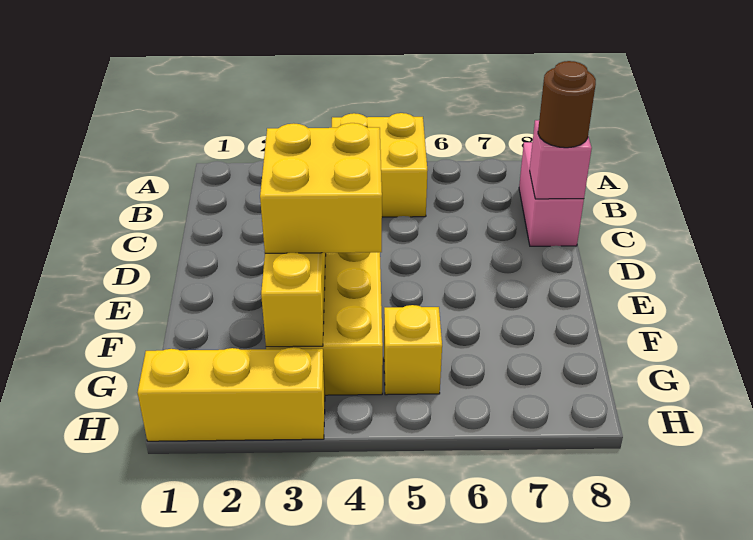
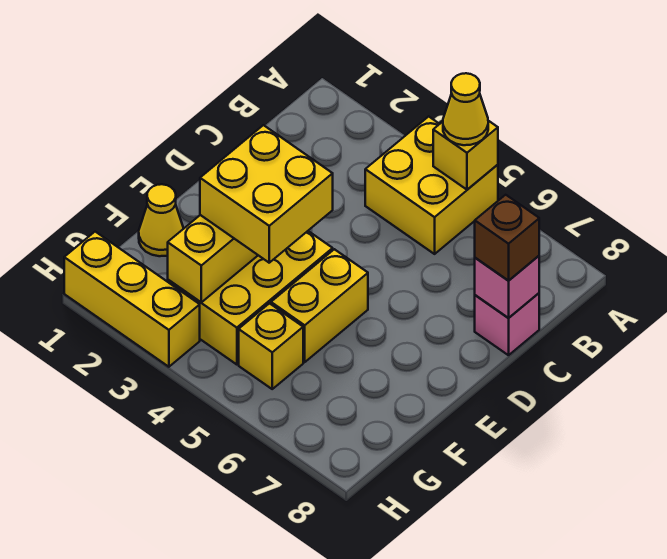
none -> yellow 1x1 brick [433,121,498,190]
none -> yellow 1x1 cone [443,73,488,145]
pink 1x2 brick [519,142,584,246] -> pink 1x1 brick [475,293,539,355]
brown 1x1 round brick [538,61,596,148] -> brown 1x1 brick [475,195,539,281]
none -> yellow 1x2 brick [271,249,368,362]
none -> yellow 1x1 cone [139,184,184,256]

